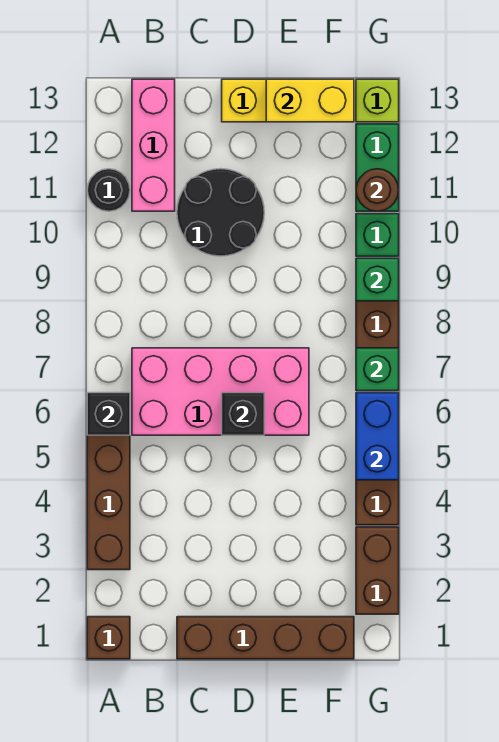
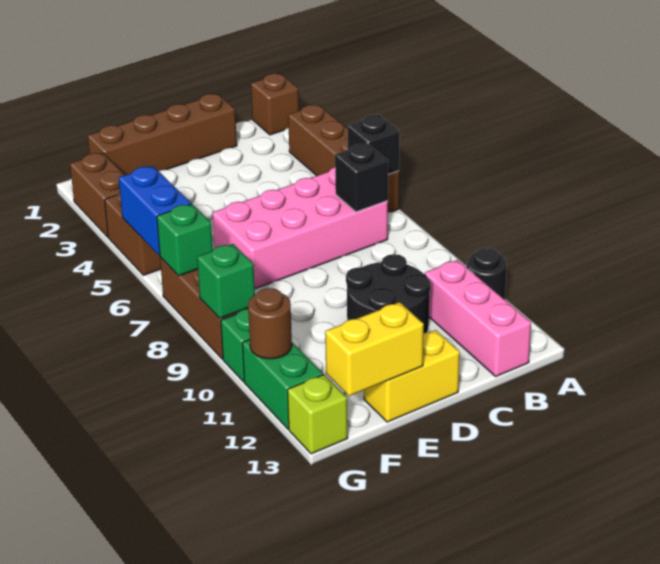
black 1x1 brick [222,393,264,435] -> black 1x1 brick moved to [335,143,388,212]

